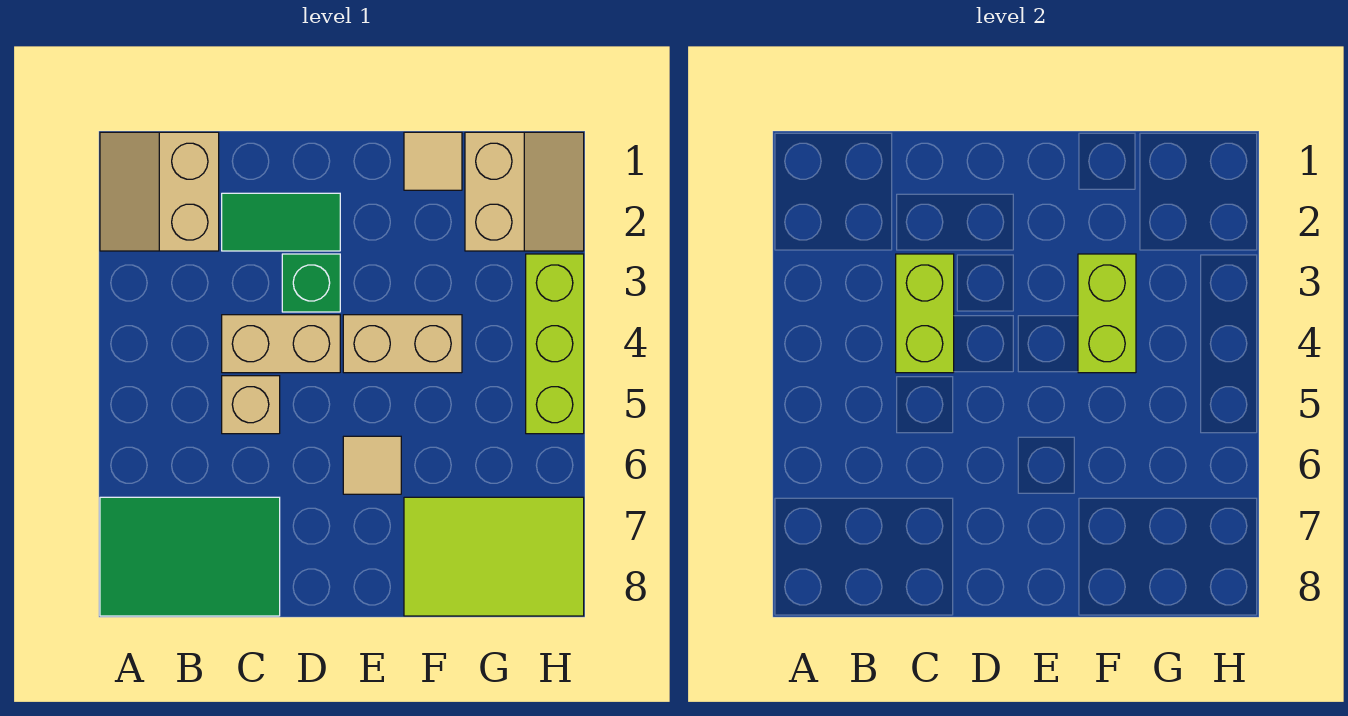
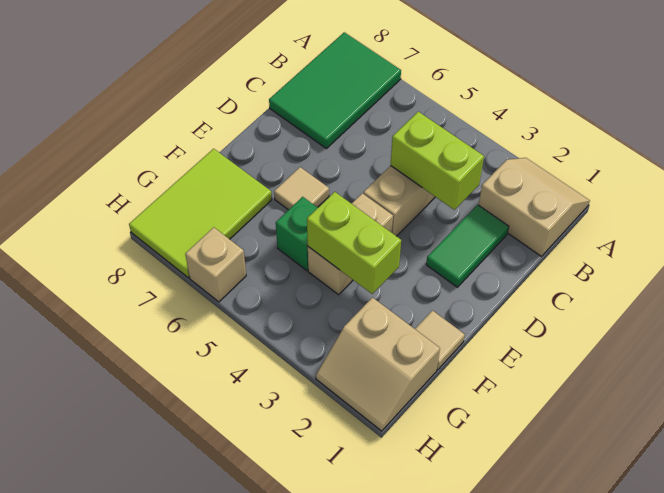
tan 1x1 brick [222,376,280,434] -> tan 1x1 brick moved to [185,227,246,302]
green 1x1 brick [282,254,340,312] -> green 1x1 brick moved to [276,197,318,271]
lime 1x3 brick [526,254,584,434] -> none

